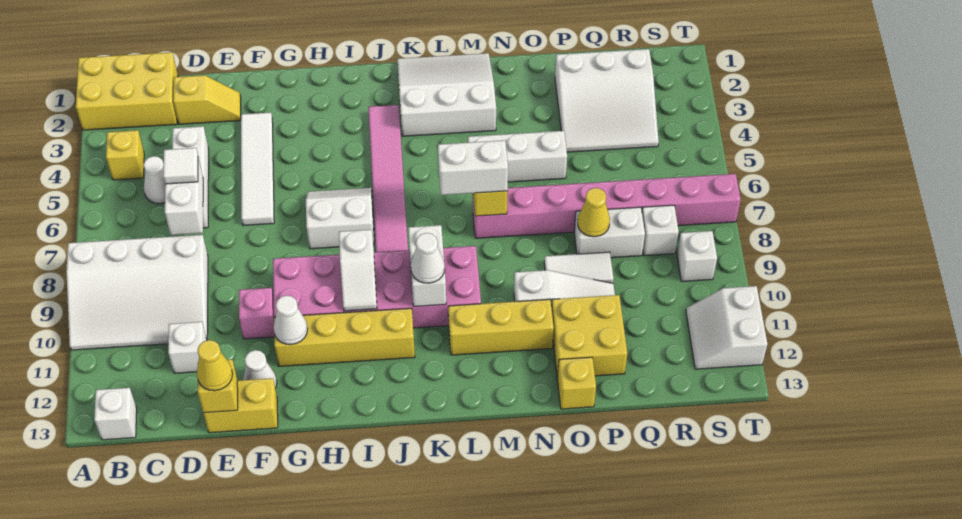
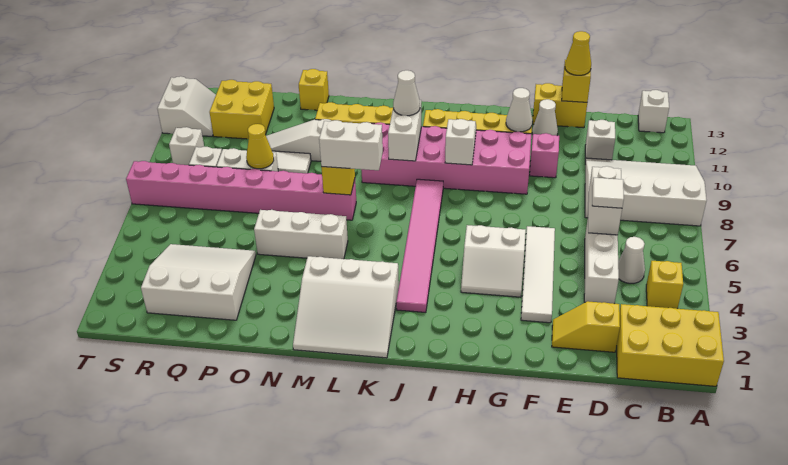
white 2x2 slope [306,188,374,249] -> white 2x2 slope moved to [461,225,526,297]
yellow 2x2 brick [552,295,627,378] -> yellow 2x2 brick moved to [210,80,274,139]

